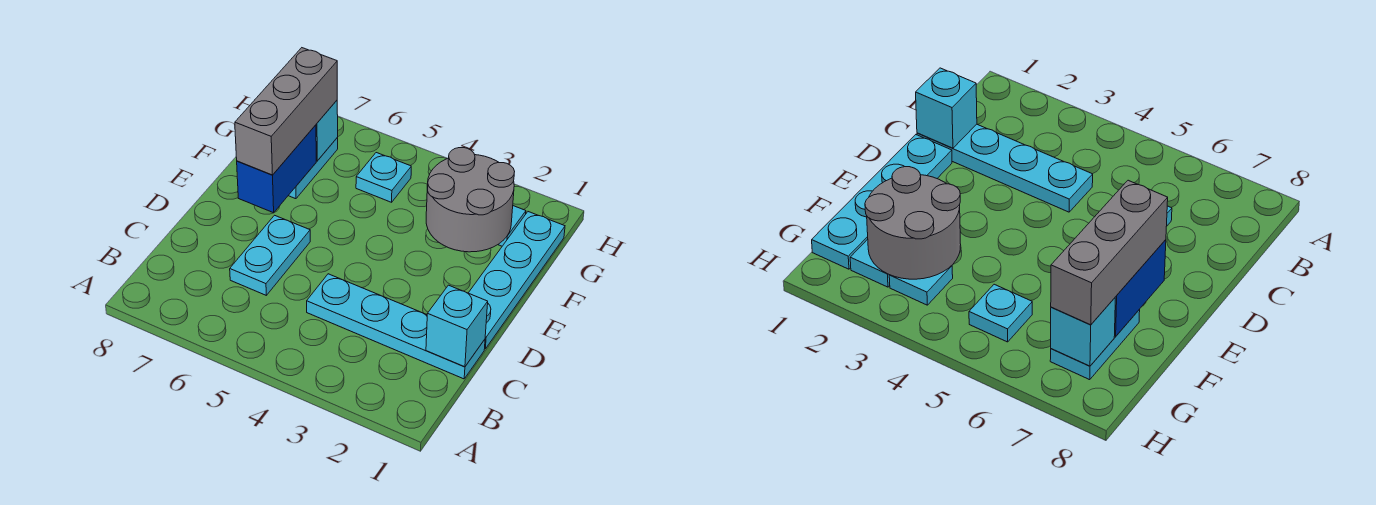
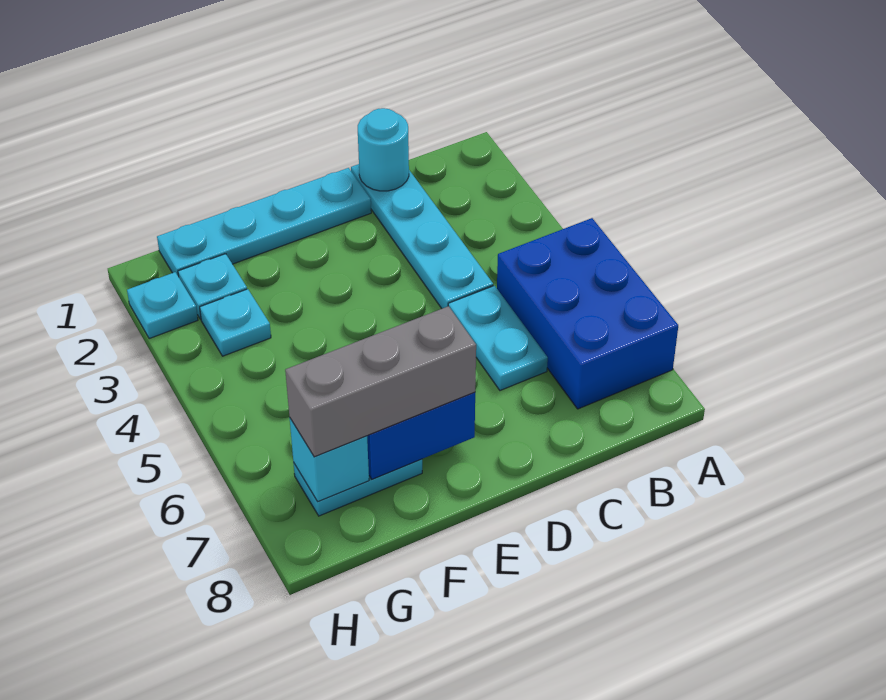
none -> blue 2x3 brick [497,218,678,409]
cyan 1x1 brick [426,285,488,367] -> cyan 1x1 round brick [358,108,409,191]
cyan 1x2 plate [230,215,310,295] -> cyan 1x2 plate turned to [448,286,548,390]
grey 2x2 round brick [426,148,515,252] -> none
cyan 1x1 plate [356,153,411,202] -> cyan 1x1 plate moved to [127,272,198,339]

